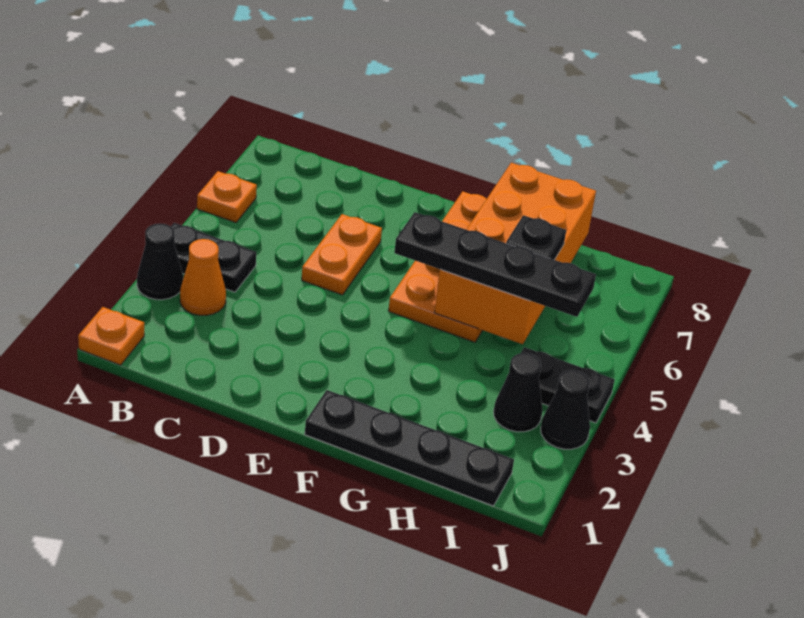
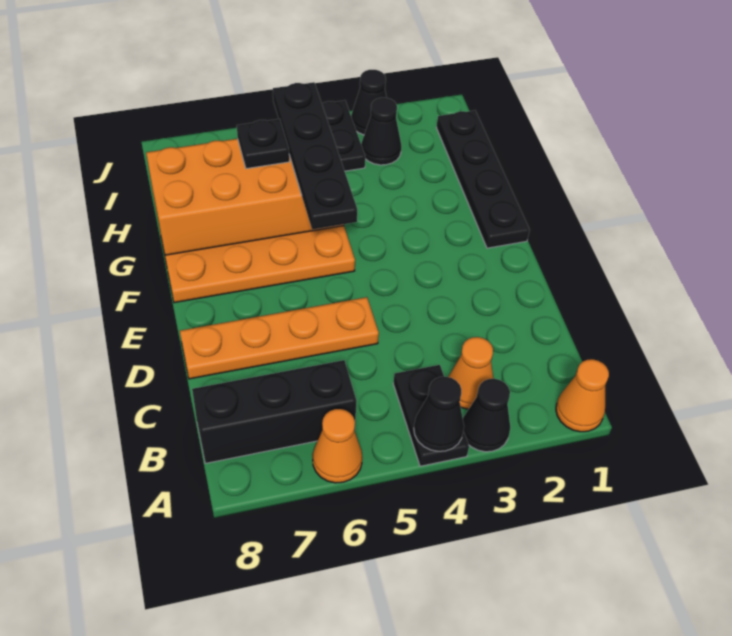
orange 1x1 plate [78,307,144,365] -> orange 1x1 cone [556,359,609,432]
none -> black 1x1 cone [414,377,464,451]
orange 1x1 plate [197,171,257,223] -> orange 1x1 cone [313,409,362,483]
none -> black 1x3 brick [192,360,357,463]
orange 1x2 plate [302,214,382,295] -> orange 1x4 plate [180,297,379,379]

